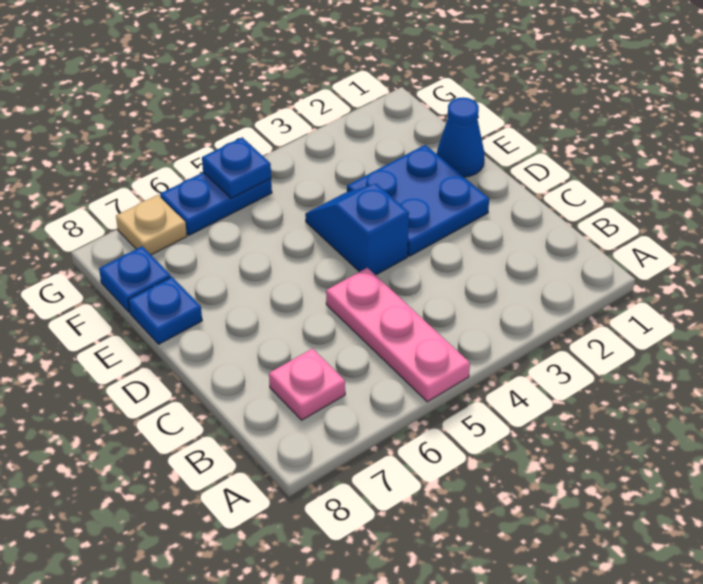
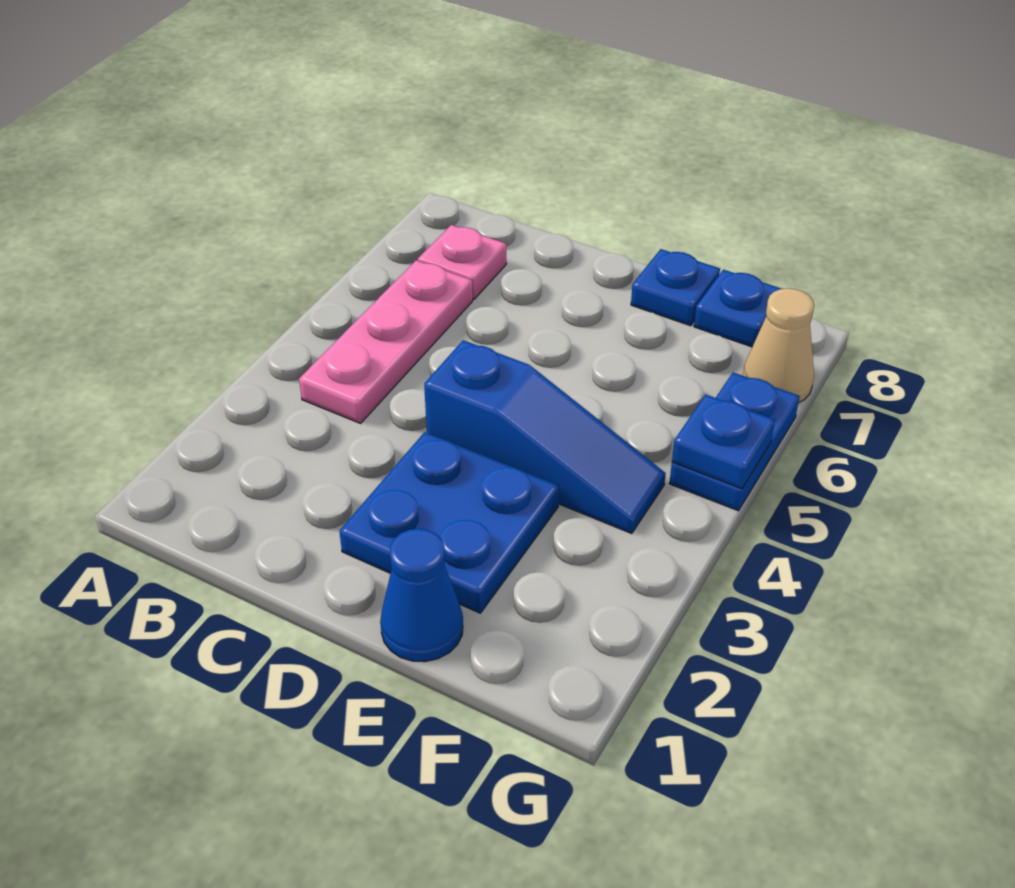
pink 1x3 plate [326,268,470,402] -> pink 1x3 plate turned to [299,260,473,423]
blue 1x2 slope [305,184,409,275] -> blue 1x3 slope [424,340,666,533]
tan 1x1 plate [116,195,187,255] -> tan 1x1 cone [742,288,814,402]

